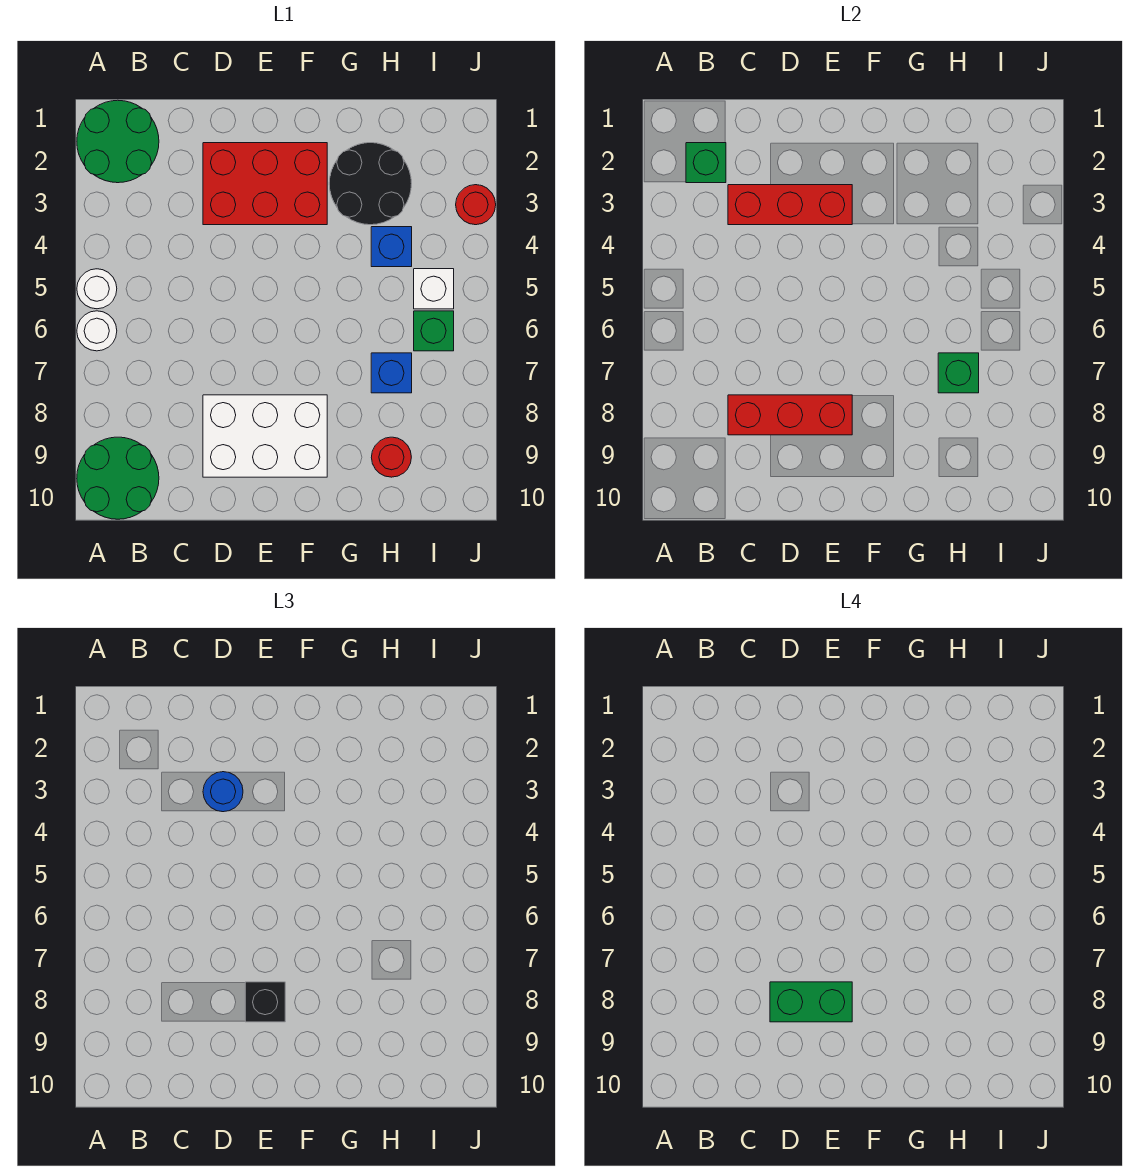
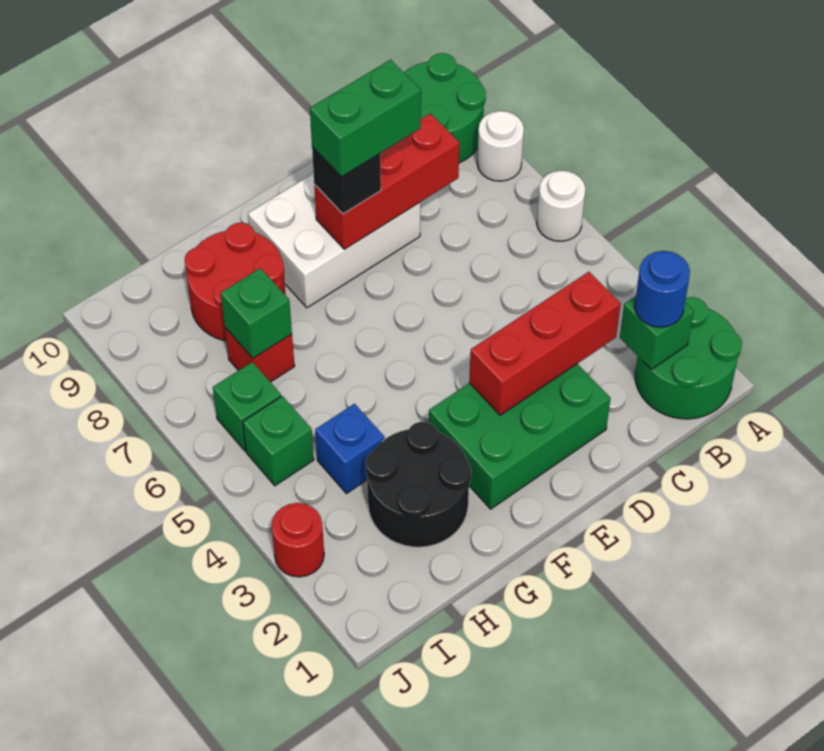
white 1x1 round brick [77,269,117,309] -> white 1x1 round brick moved to [477,111,524,181]
red 2x3 brick [203,143,327,225] -> green 2x3 brick [429,364,611,509]
blue 1x1 round brick [203,772,243,812] -> blue 1x1 round brick moved to [635,251,690,327]
blue 1x1 brick [371,353,412,393] -> red 1x1 brick [225,328,295,382]
red 1x1 round brick [371,437,411,477] -> red 2x2 round brick [185,223,286,341]
white 1x1 brick [414,269,454,309] -> green 1x1 brick [243,396,314,486]

